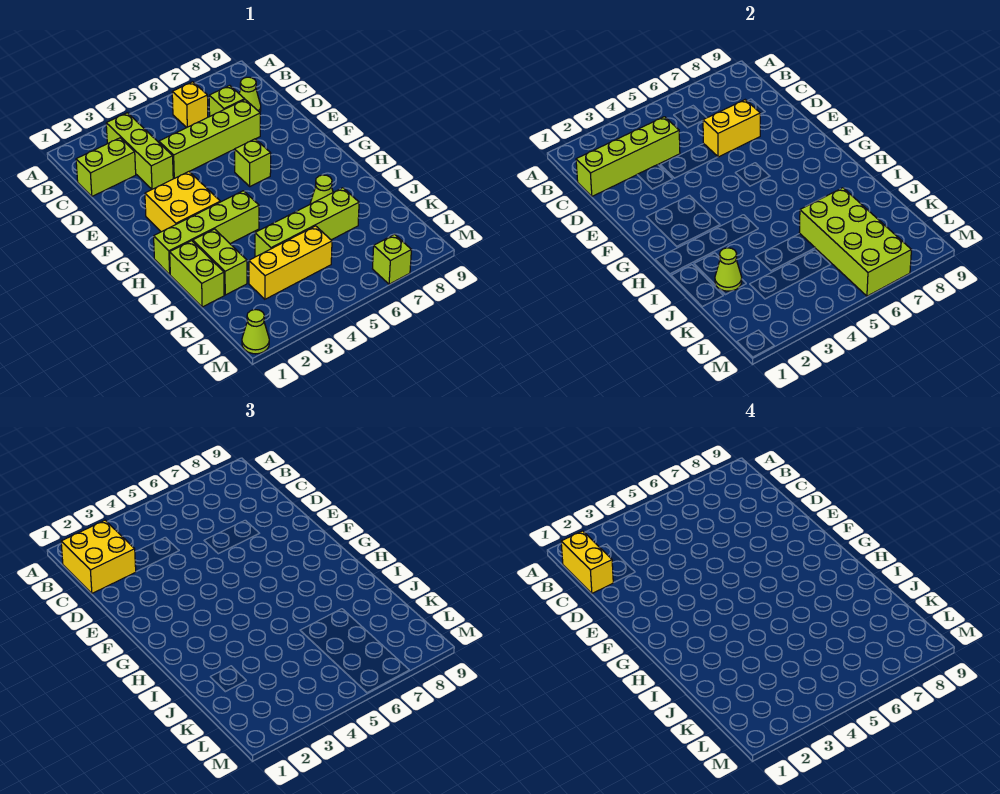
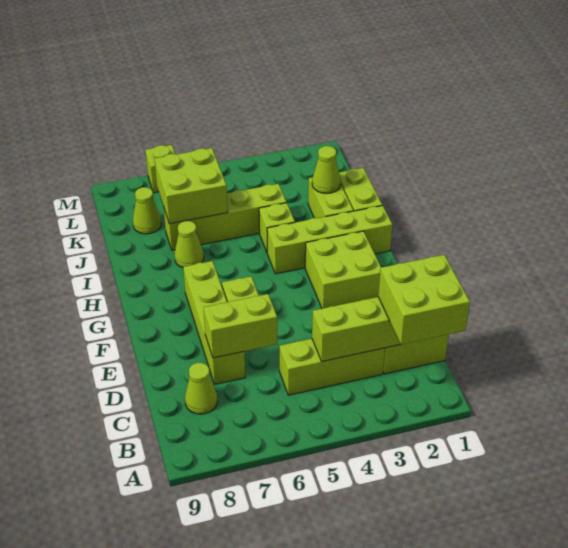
yellow 2x2 brick [61,520,136,593] -> lime 2x2 brick [378,255,470,345]
yellow 1x2 brick [561,531,613,593] -> none
lime 1x3 brick [106,113,173,189] -> lime 1x3 brick turned to [279,339,385,395]
yellow 1x1 brick [172,82,208,128] -> none
lime 1x1 brick [209,85,245,116] -> lime 1x1 brick moved to [259,203,295,252]
lime 1x4 brick [159,100,260,178] -> lime 1x4 brick turned to [183,261,245,384]
yellow 1x2 brick [703,100,760,157] -> lime 1x2 brick [203,294,277,358]
yellow 2x2 brick [145,172,220,232] -> lime 2x2 brick [305,231,381,309]
lime 2x4 brick [799,188,911,296] -> lime 2x2 brick [155,148,228,224]
yellow 1x3 brick [249,226,332,299] -> none
lime 1x1 cone [242,310,269,354] -> lime 1x1 cone moved to [133,187,161,234]

